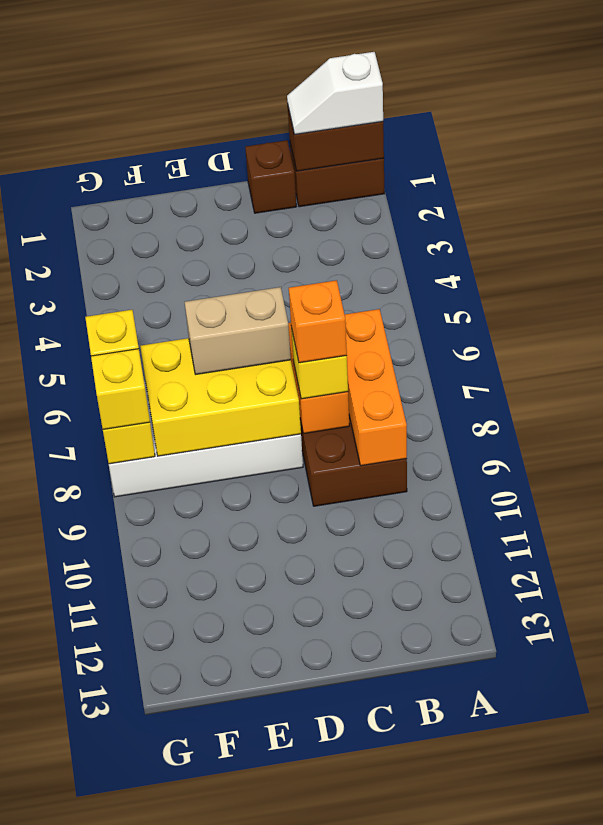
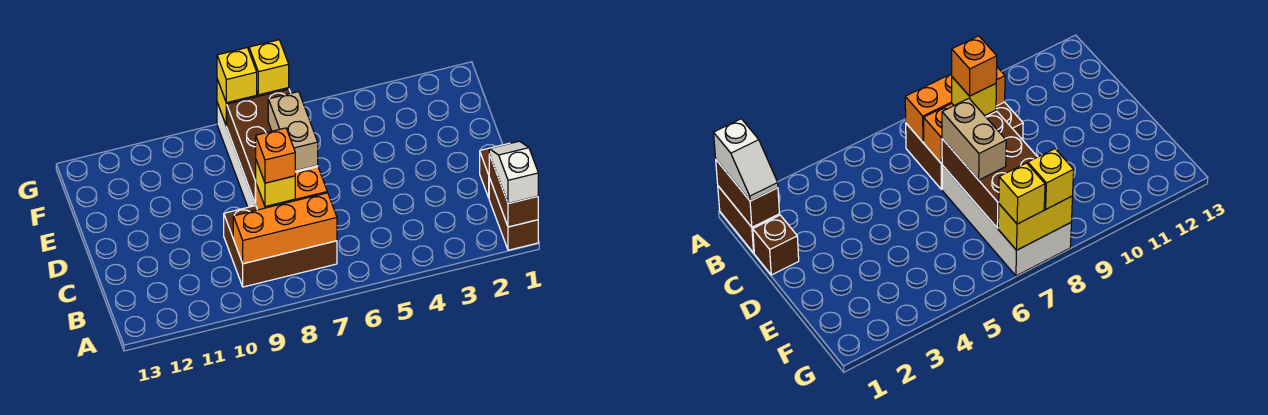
yellow 2x3 brick [140,338,301,456] -> brown 2x3 brick [227,89,318,204]

